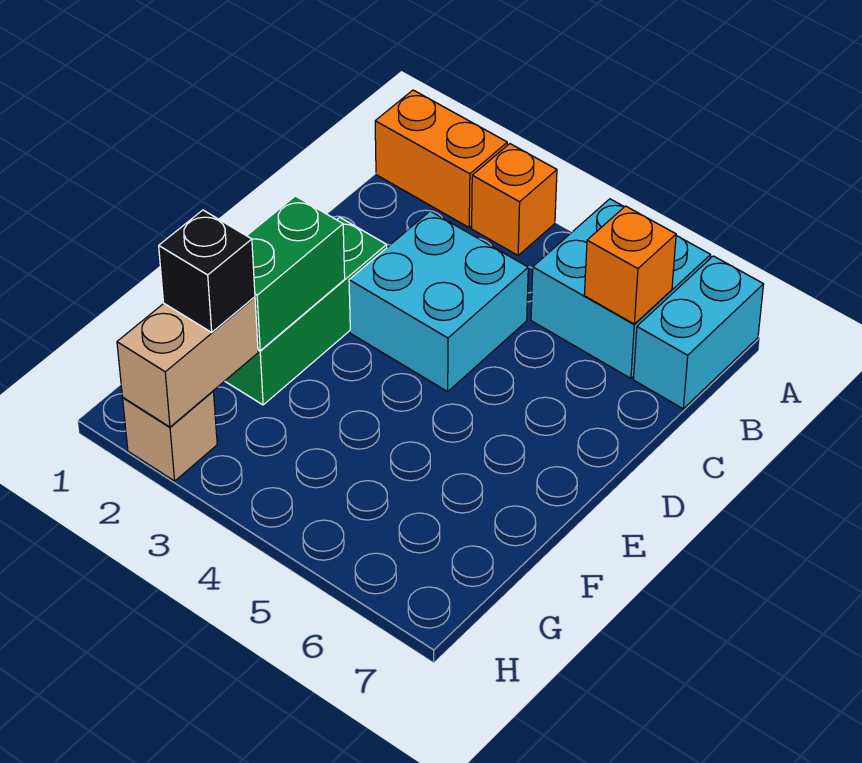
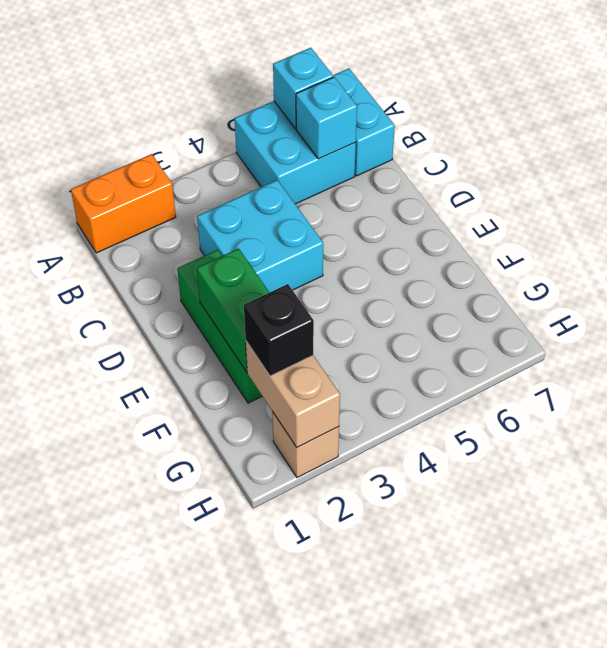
orange 1x1 brick [472,144,557,255] -> none
none -> cyan 1x1 brick [273,48,333,128]
orange 1x1 brick [584,206,676,324] -> cyan 1x1 brick [296,77,357,159]

